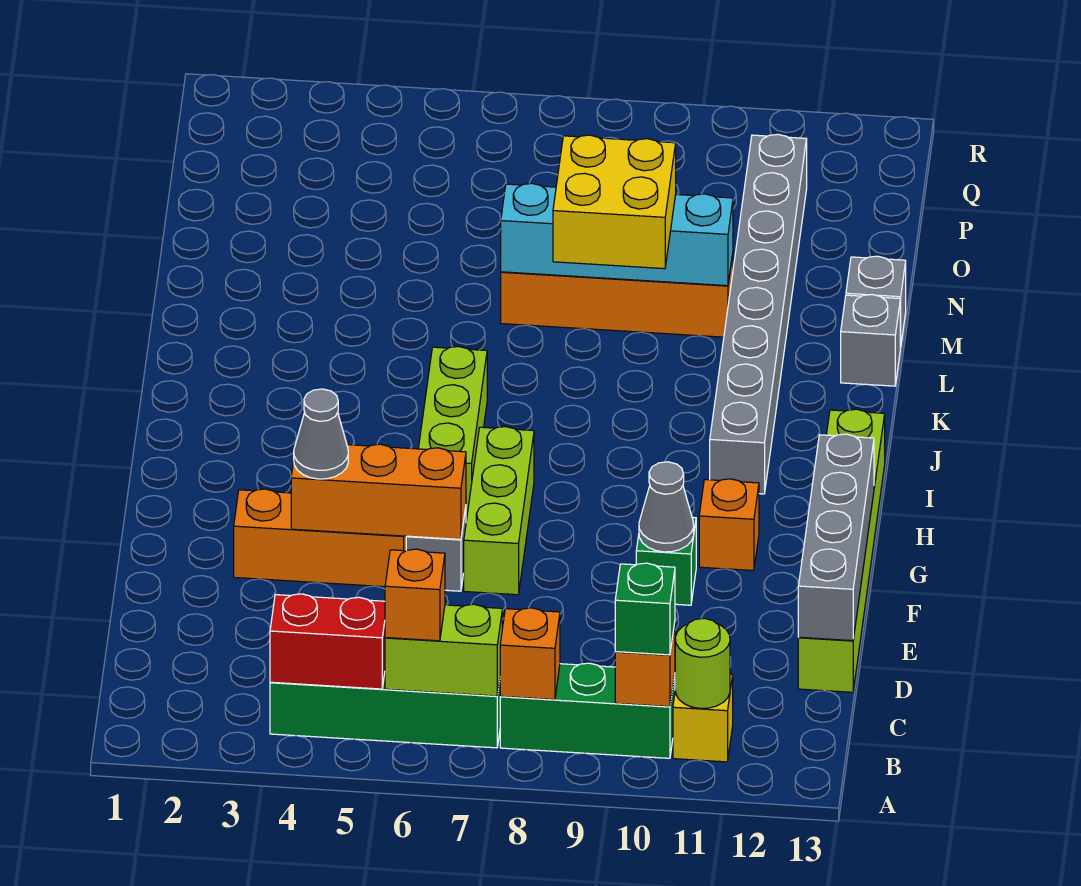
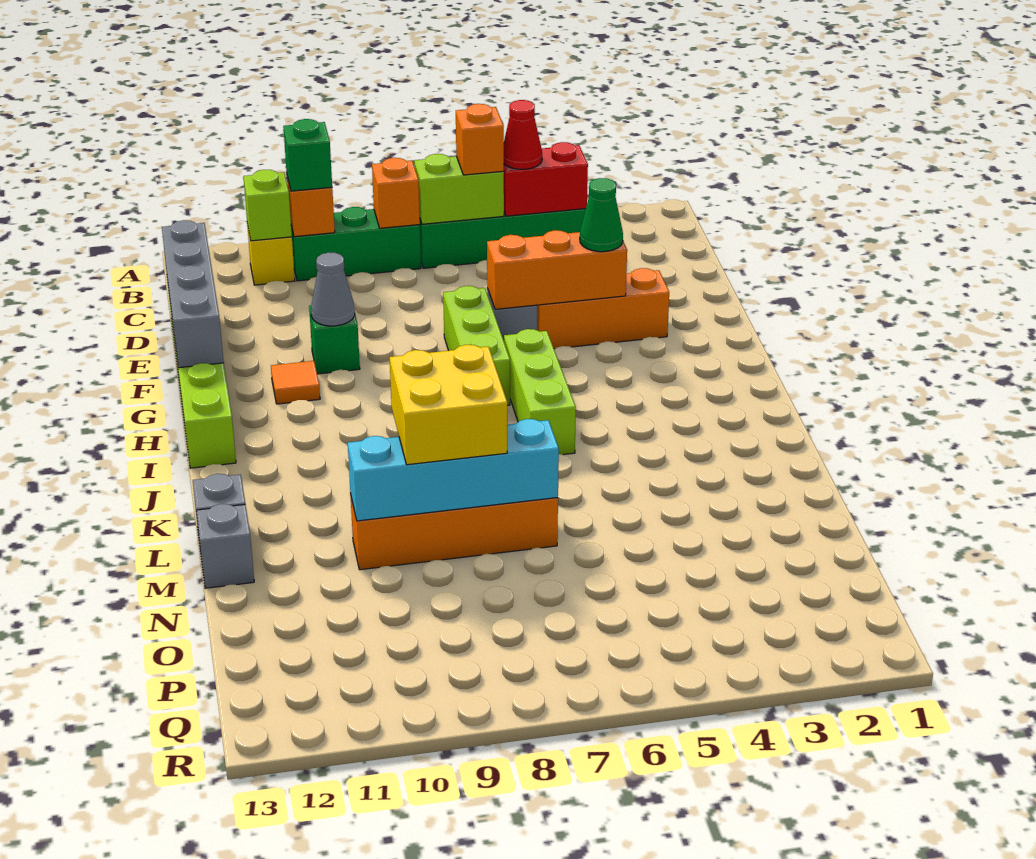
none -> red 1x1 cone [504,100,542,169]
lime 1x1 round brick [675,618,730,708] -> lime 1x1 brick [243,170,292,241]
grey 1x1 cone [294,389,348,479] -> green 1x1 cone [580,178,623,252]
orange 1x1 brick [699,479,759,571] -> orange 1x1 tile [271,361,320,404]
grey 1x8 brick [710,134,807,494] -> none

